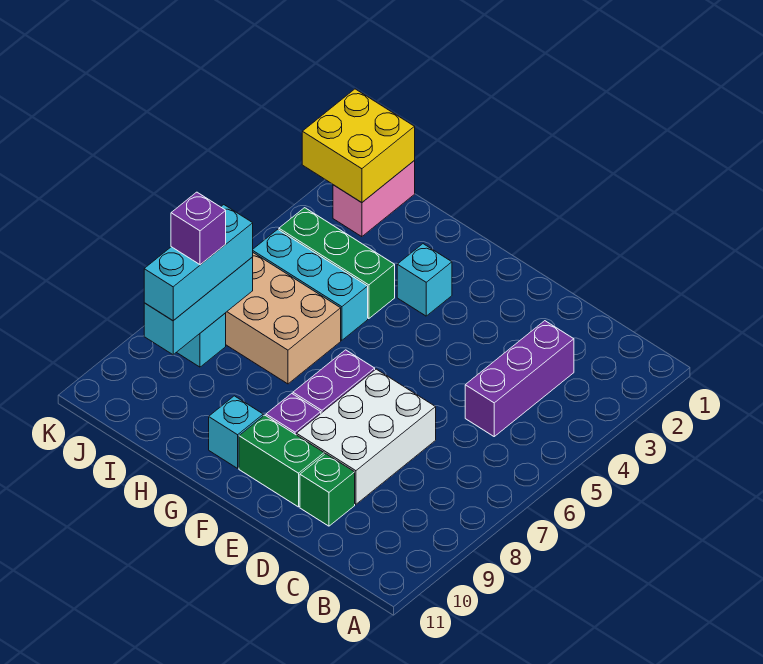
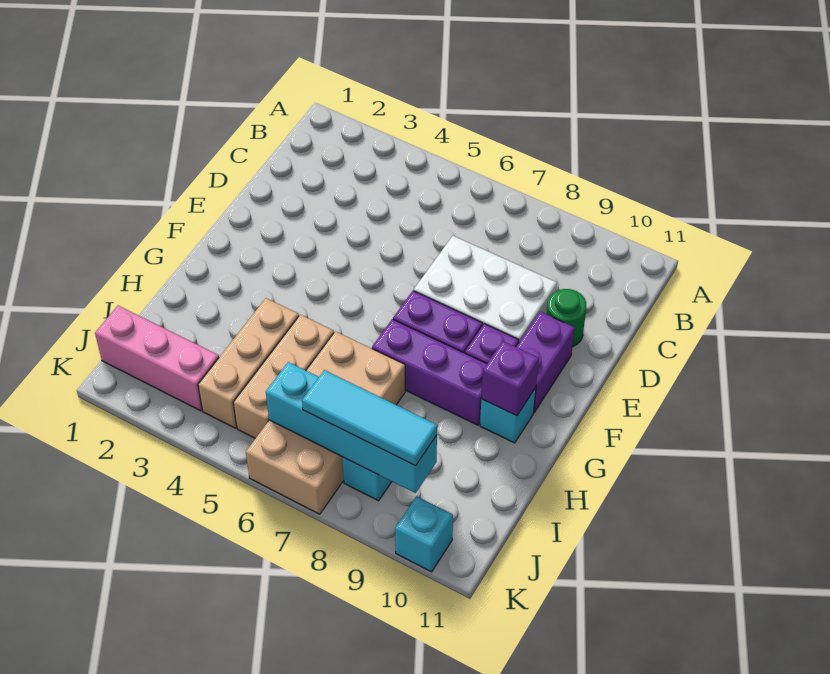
purple 1x3 brick [465,321,574,436] -> purple 1x3 brick moved to [372,319,487,425]
green 1x1 brick [300,454,355,526] -> green 1x1 round brick [547,289,586,347]
green 1x2 brick [239,415,324,507] -> purple 1x2 brick [517,312,575,412]
cyan 1x1 brick [397,244,452,316] -> cyan 1x1 brick moved to [395,496,453,572]
green 1x3 brick [279,208,395,319] -> tan 1x3 brick [198,298,299,428]
cyan 1x3 brick [253,229,368,340] -> tan 1x3 brick [233,315,334,438]
pink 1x2 brick [333,161,415,237] -> pink 1x3 brick [95,306,219,411]
yellow 2x2 brick [302,89,415,203] -> none
cyan 1x3 brick [144,257,253,355] -> cyan 1x4 brick [266,362,437,493]
cyan 1x3 brick [144,205,253,321] -> cyan 1x3 tile [302,370,437,466]
purple 1x1 brick [171,192,226,265] -> purple 1x1 brick moved to [481,341,539,416]

